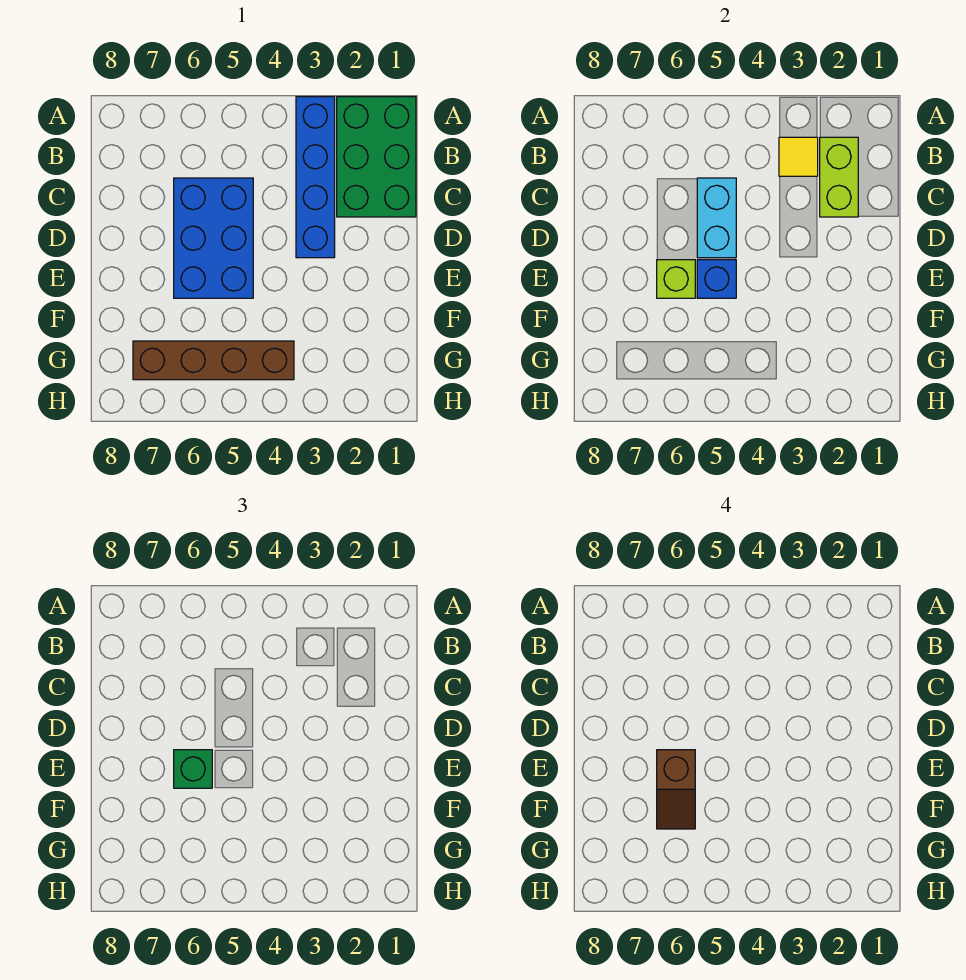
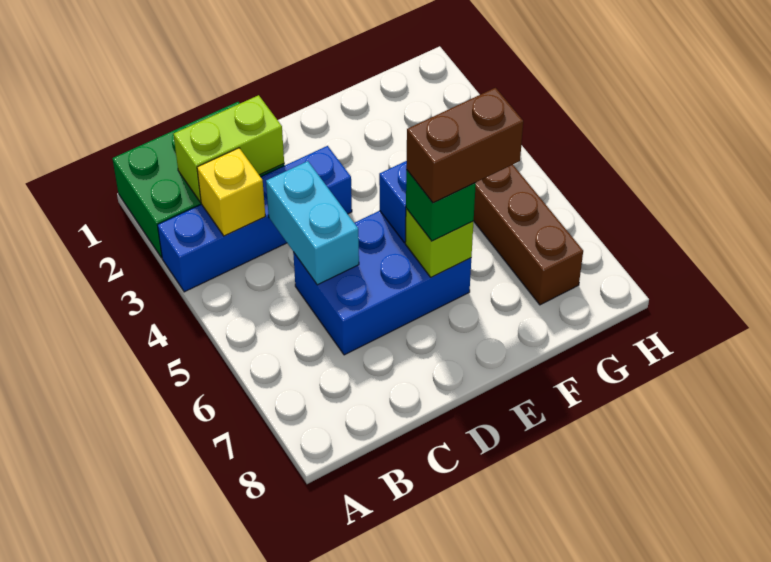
yellow 1x1 tile [779,137,818,176] -> yellow 1x1 brick [197,148,265,236]
cyan 1x2 brick [697,178,736,258] -> cyan 1x2 brick turned to [266,161,359,285]
brown 1x2 slope [657,750,695,829] -> brown 1x2 brick [406,88,523,203]

